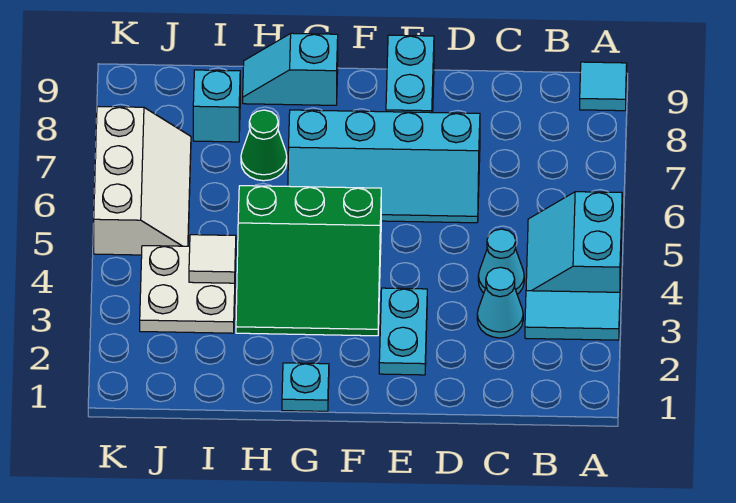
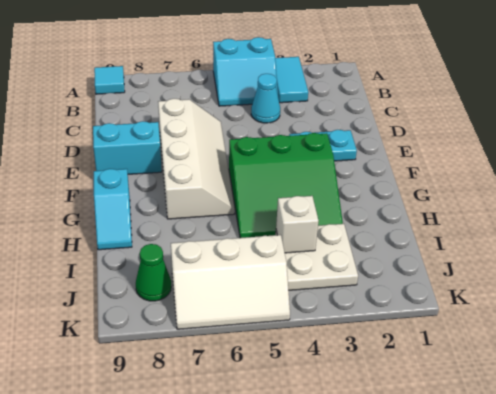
cyan 1x1 cone [477,267,523,338] -> none
cyan 2x4 slope [288,110,480,223] -> white 2x4 slope [158,99,235,219]
green 3x3 slope [236,186,381,336] -> green 3x3 slope turned to [229,133,343,238]
cyan 1x1 plate [282,363,329,411] -> none
green 1x1 cone [241,110,287,181] -> green 1x1 cone moved to [136,244,171,301]
white 1x1 tile [189,235,236,283] -> white 1x1 brick [276,196,318,253]
cyan 1x1 brick [193,70,240,142] -> none
white 2x3 slope [94,106,191,255] -> white 2x3 slope turned to [171,235,290,329]

